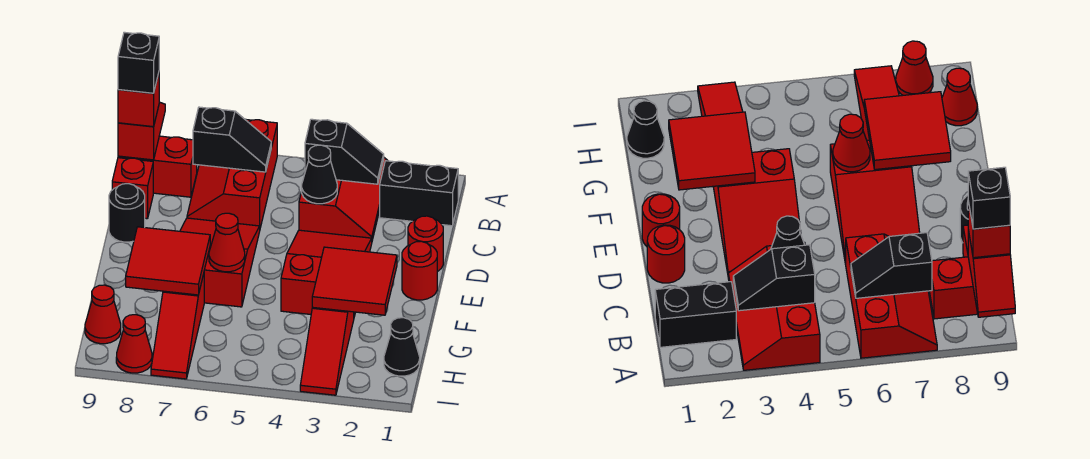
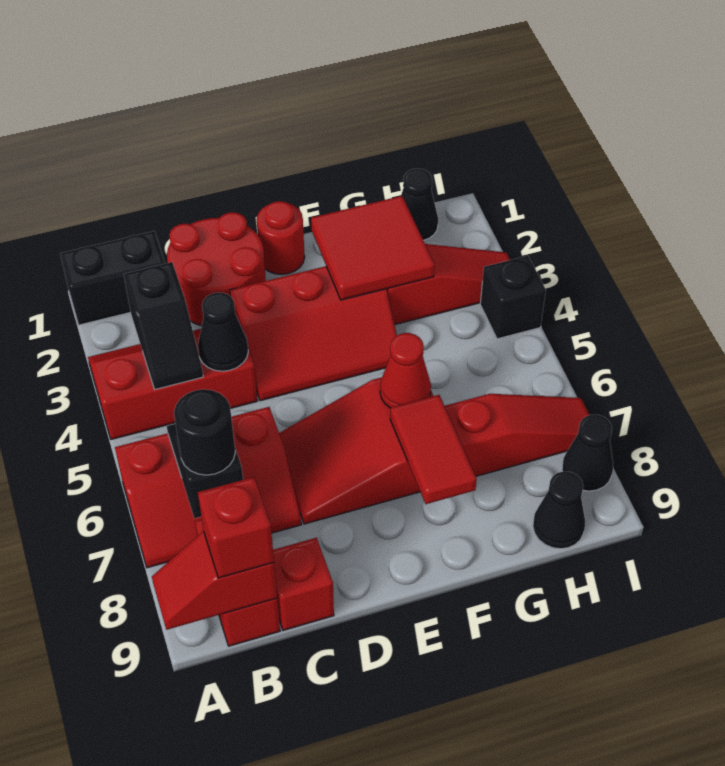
black 1x2 brick [380,161,458,226] -> black 1x2 brick turned to [60,231,165,325]
black 1x2 slope [305,119,384,184] -> black 1x2 slope turned to [124,262,203,389]
black 1x1 brick [118,32,159,93] -> black 1x1 brick moved to [480,256,546,339]
red 1x1 round brick [408,216,443,272] -> red 2x2 round brick [167,212,266,326]
red 2x3 slope [281,230,372,317] -> red 2x3 slope turned to [230,266,397,401]
black 1x1 round brick [109,184,145,242] -> black 1x1 round brick moved to [174,389,235,475]
red 2x2 tile [126,227,210,295] -> red 1x2 tile [390,395,477,504]
red 1x1 cone [85,285,121,344] -> black 1x1 cone [533,471,585,549]
red 1x1 cone [116,315,152,373] -> black 1x1 cone [562,415,613,491]

